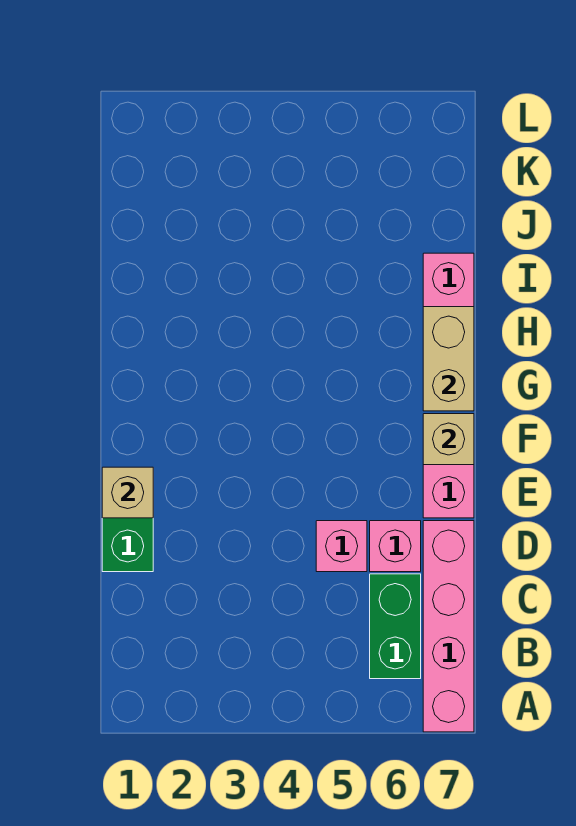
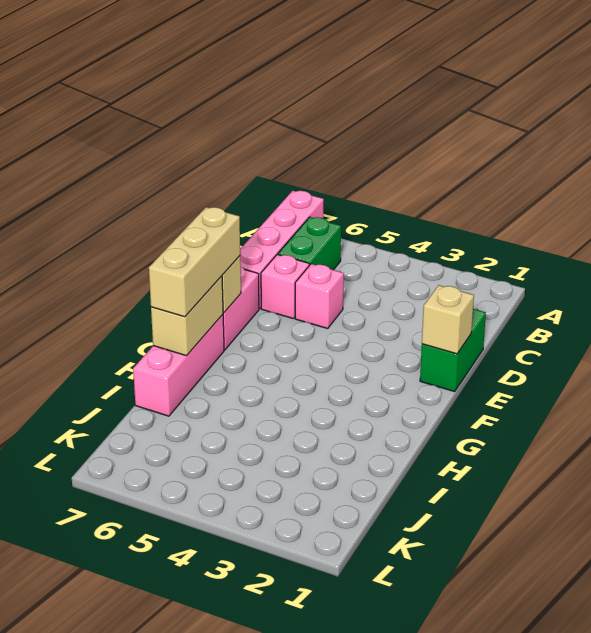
none -> tan 1x3 brick [149,207,240,317]

